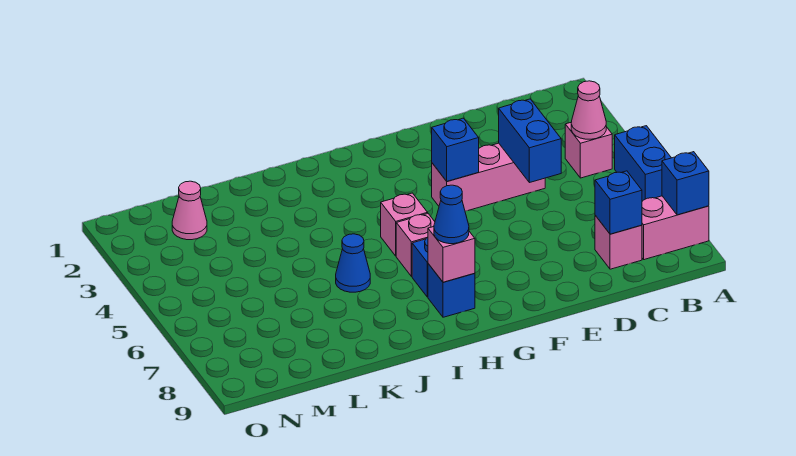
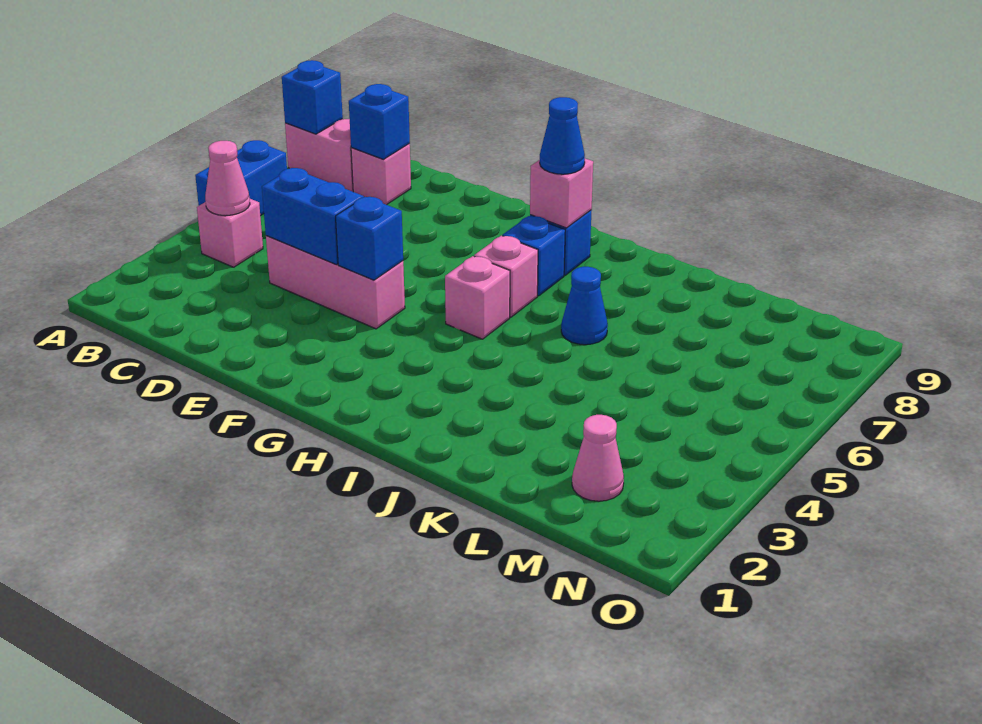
blue 1x2 brick [499,99,561,183] -> blue 1x2 brick turned to [262,168,364,265]

